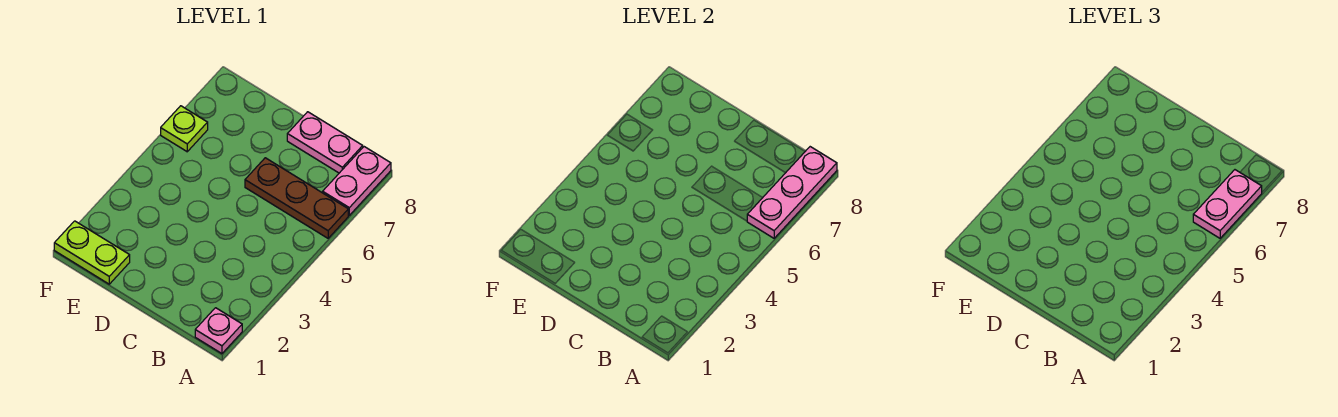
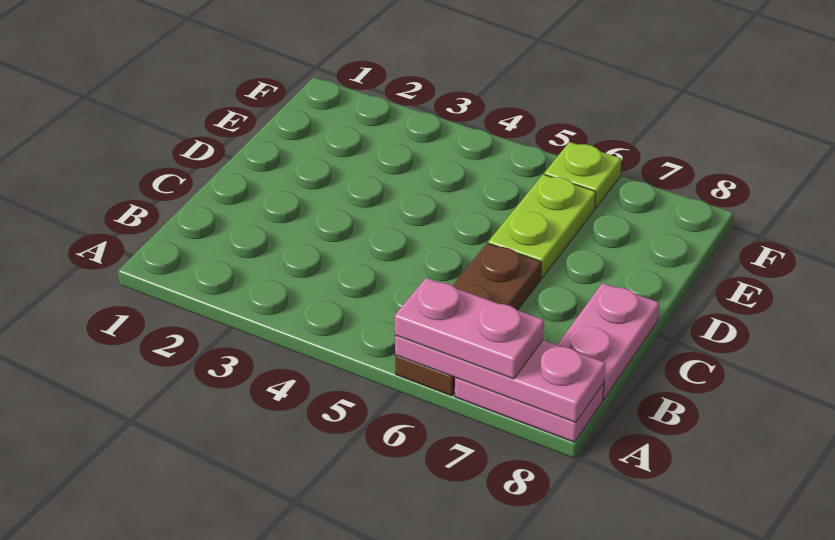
pink 1x1 plate [195,308,242,354] -> none
lime 1x2 plate [54,221,130,284] -> lime 1x2 plate moved to [488,174,596,279]

